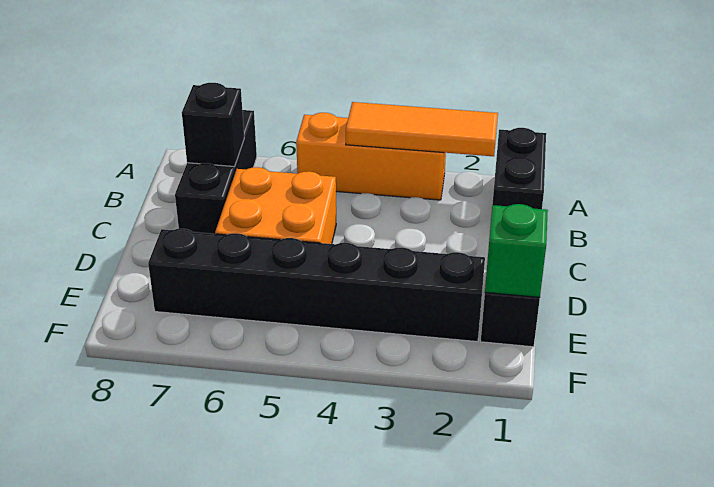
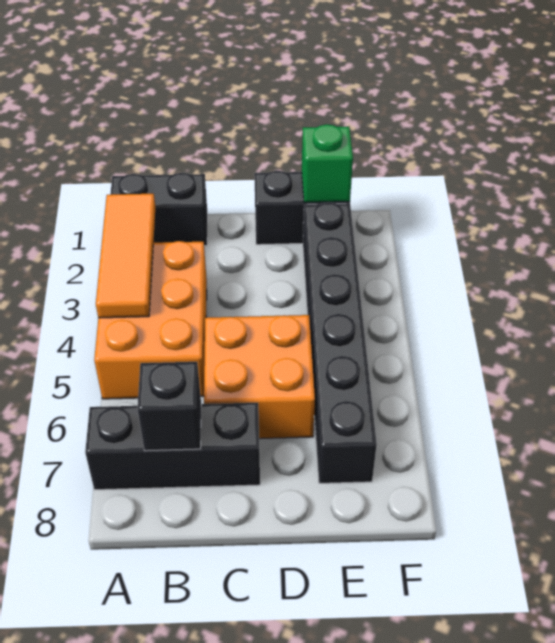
orange 1x3 brick [296,113,446,200] -> orange 2x3 brick [94,241,207,399]

